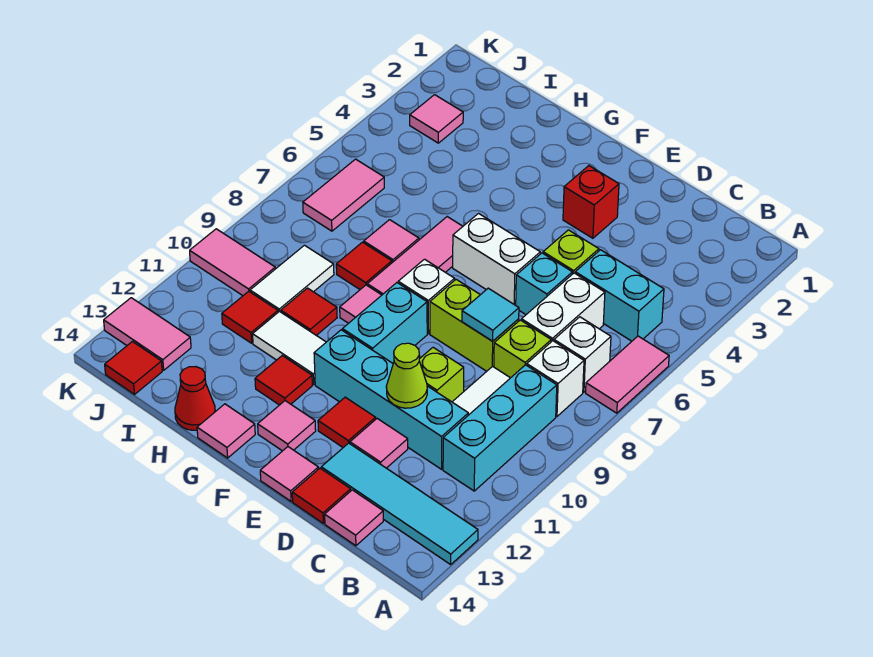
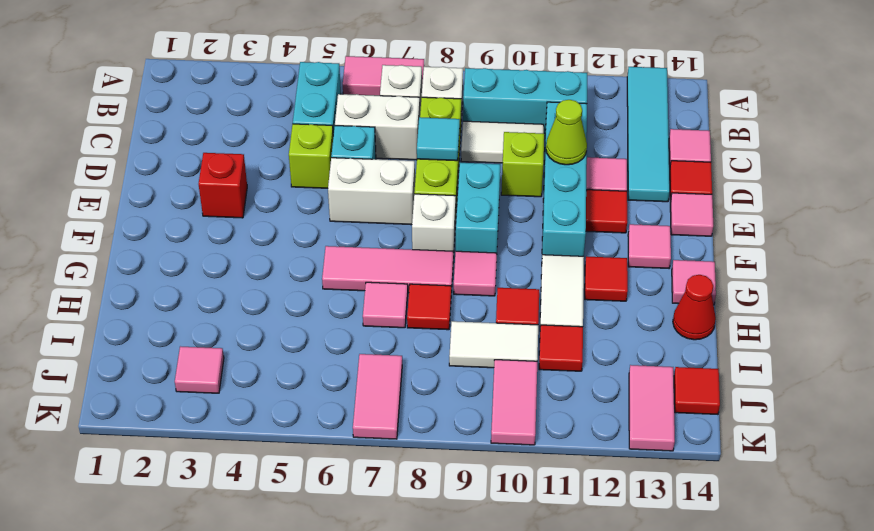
white 1x2 brick [453,214,540,305] -> white 1x2 brick turned to [328,158,415,225]
cyan 1x2 brick [342,283,427,363] -> cyan 1x2 brick turned to [456,163,500,253]
pink 1x2 tile [303,159,384,231] -> pink 1x2 tile turned to [353,354,402,439]

